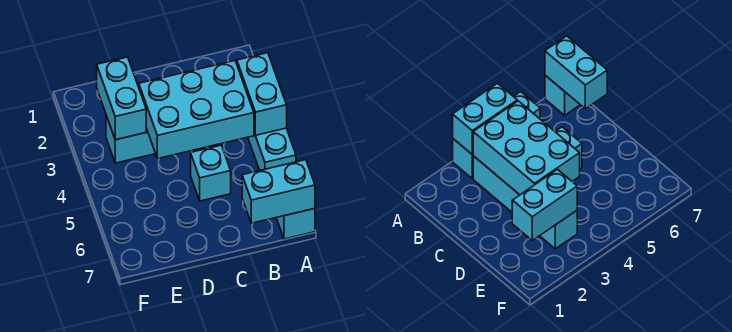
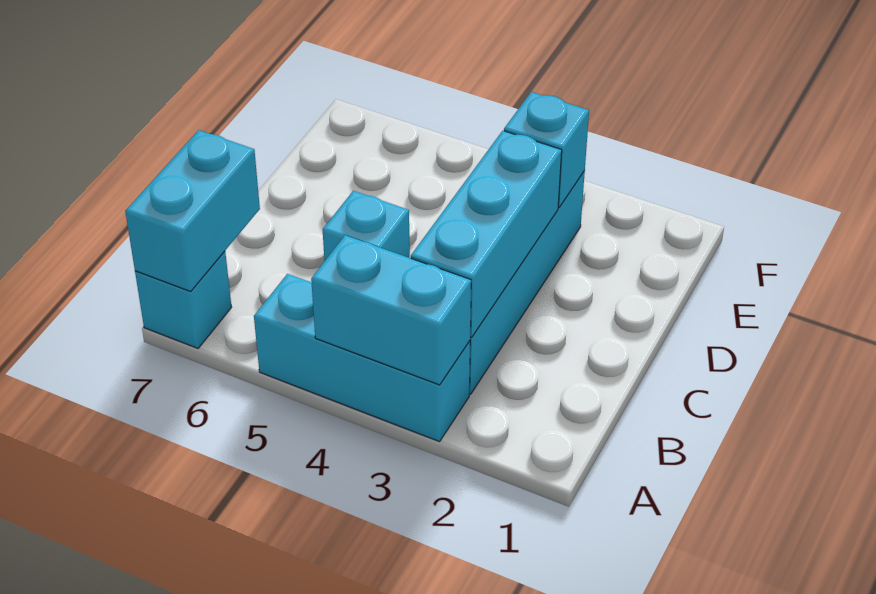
cyan 2x3 brick [139,61,254,159] -> cyan 1x3 brick [411,131,562,337]
cyan 1x2 brick [97,57,146,140] -> cyan 1x1 brick [504,92,589,207]

